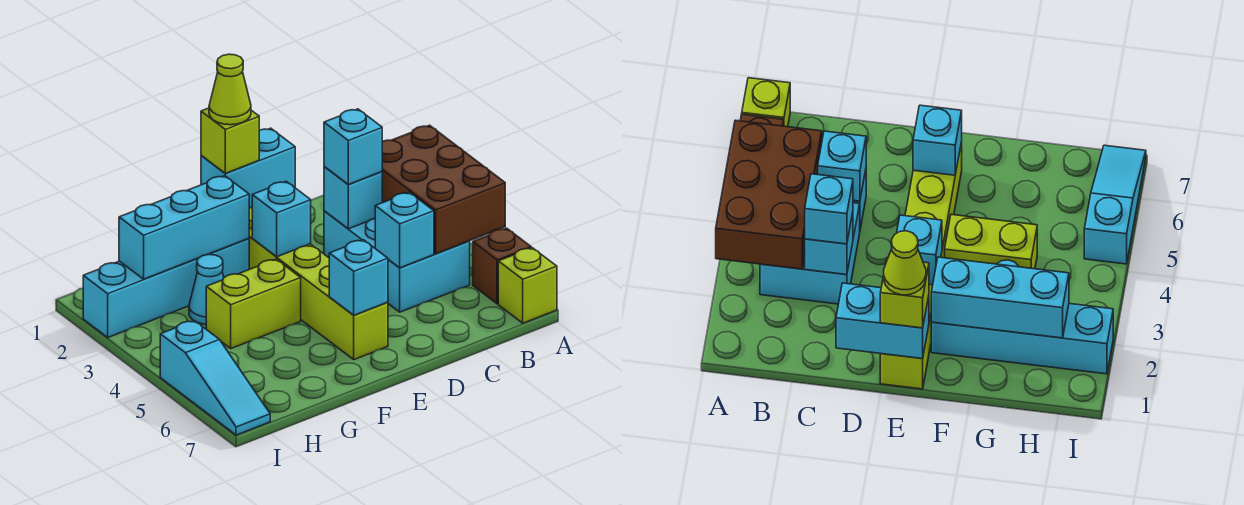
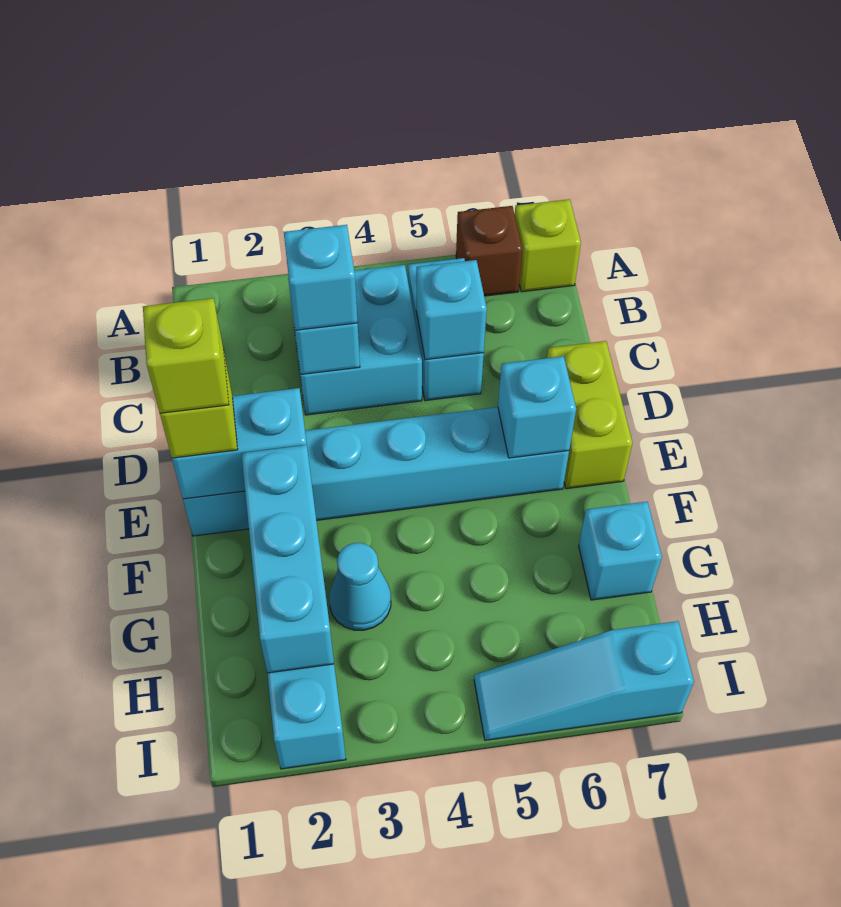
brown 2x3 brick [382,125,505,254] -> none
cyan 1x2 brick [201,128,295,208] -> cyan 1x2 brick turned to [172,388,307,499]
lime 1x6 brick [249,208,388,360] -> cyan 1x6 brick [183,407,569,536]
lime 1x1 cone [209,54,251,125] -> lime 1x1 brick [143,298,229,413]
cyan 1x1 brick [252,181,311,257] -> cyan 1x1 brick moved to [579,502,662,600]
lime 1x2 brick [206,259,301,349] -> lime 1x2 brick moved to [547,341,633,489]
cyan 1x3 slope [160,321,270,435] -> cyan 1x3 slope turned to [474,621,694,740]

